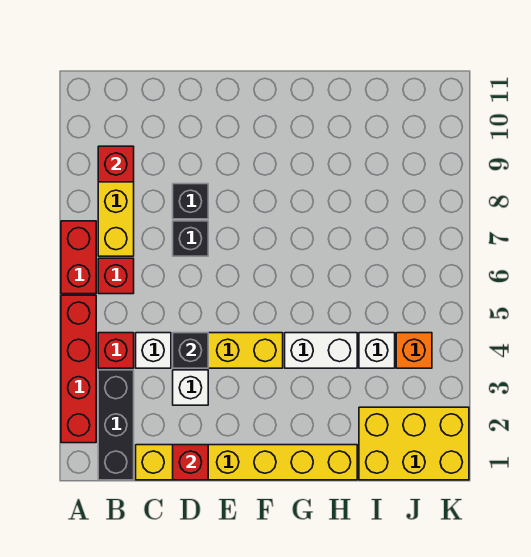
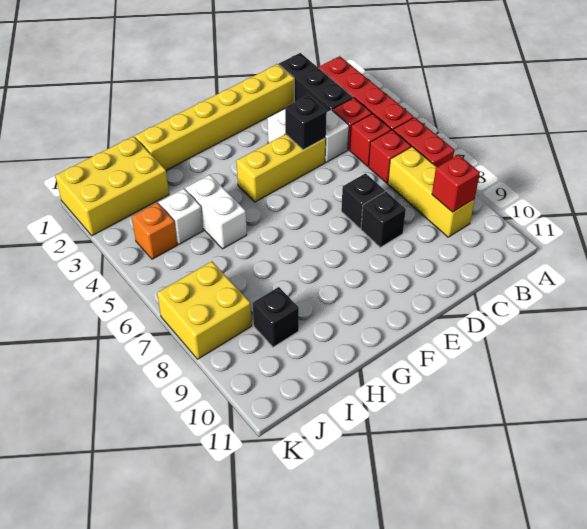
red 1x1 brick [173,445,208,480] -> red 1x1 brick moved to [350,114,391,166]
white 1x2 brick [285,333,357,368] -> white 1x2 brick turned to [185,175,247,249]
none -> black 1x1 brick [253,287,299,347]
none -> yellow 2x2 brick [157,261,252,359]

